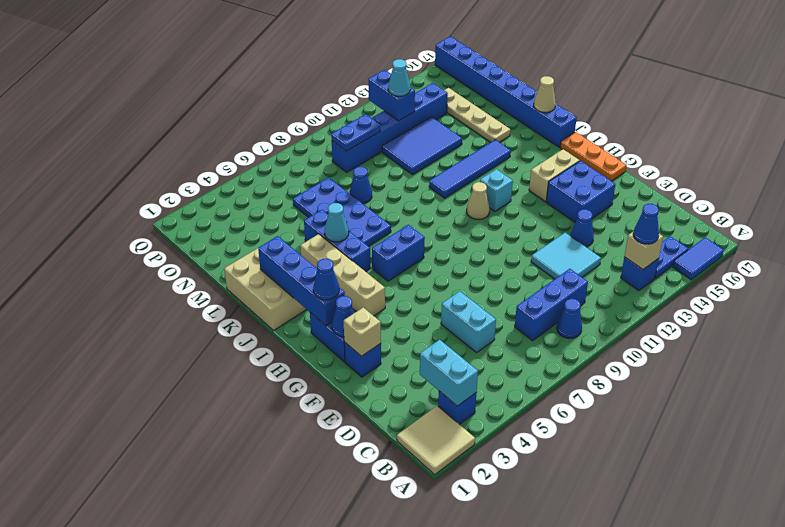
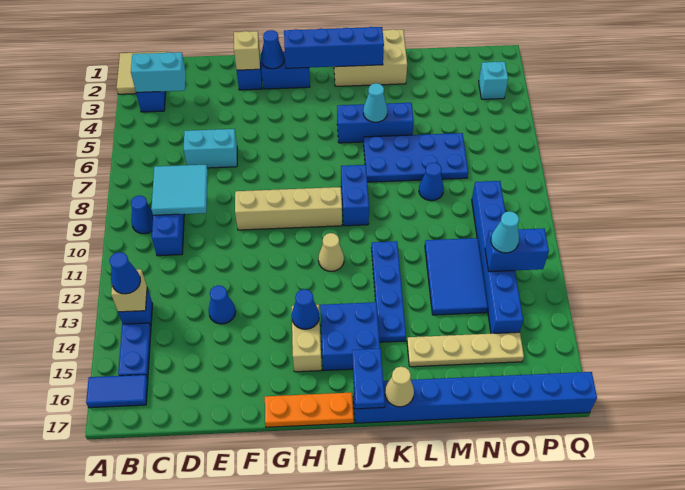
blue 1x2 tile [673,238,724,280] -> blue 1x2 tile turned to [86,375,148,408]
cyan 2x2 tile [531,233,601,279] -> cyan 2x2 tile moved to [151,165,208,215]
blue 2x2 brick [546,161,615,222] -> blue 2x2 brick moved to [320,302,380,371]
blue 1x1 cone [313,259,339,300] -> blue 1x1 cone moved to [292,289,319,329]
tan 1x4 brick [300,234,385,316] -> tan 1x4 brick moved to [235,187,342,230]
blue 1x2 brick [372,225,425,281] -> blue 1x2 brick moved to [341,165,369,226]
cyan 1x1 brick [480,169,513,211] -> cyan 1x1 brick moved to [479,62,508,99]
blue 1x4 tile [429,140,511,198] -> blue 1x4 plate [372,241,406,342]
blue 1x2 plate [331,114,380,151] -> blue 1x2 plate moved to [352,349,385,409]

